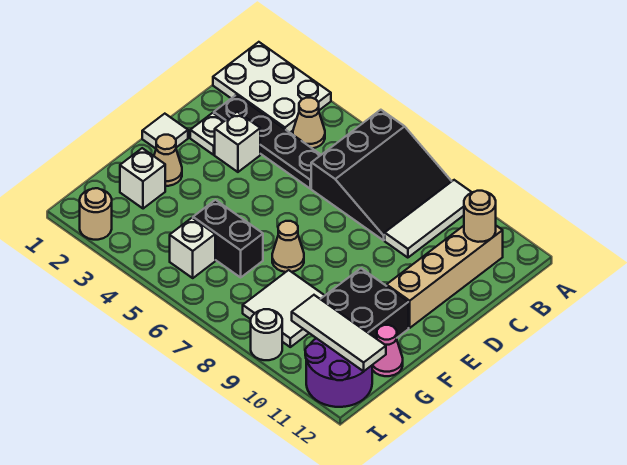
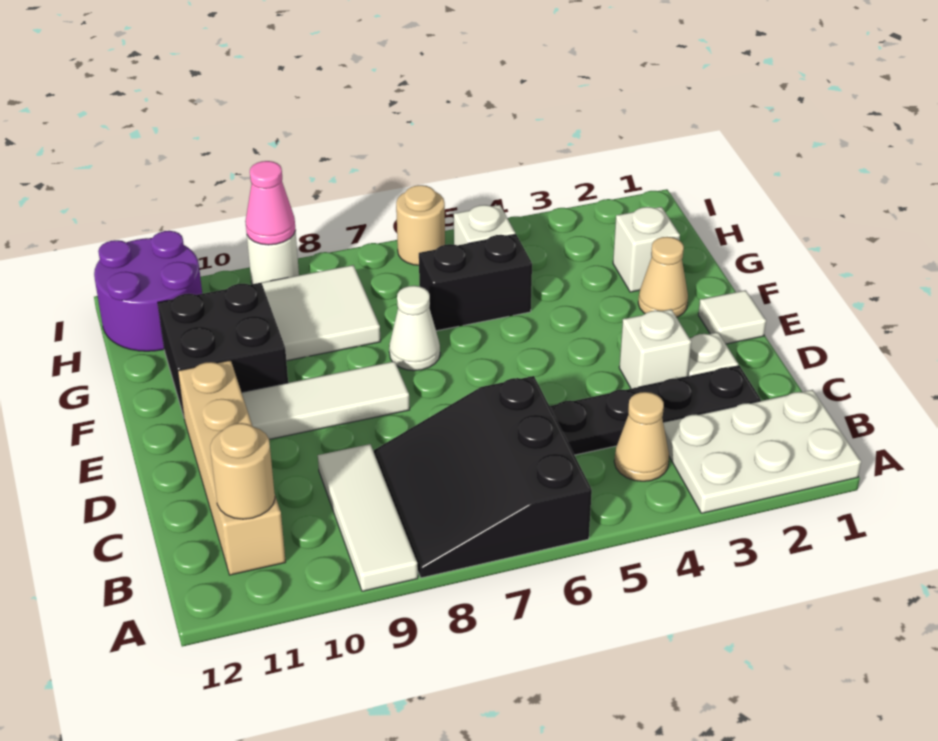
tan 1x1 cone [272,221,304,272] -> white 1x1 cone [389,286,440,371]
pink 1x1 cone [372,325,403,376] -> pink 1x1 cone moved to [245,161,296,245]
white 1x3 tile [292,295,386,371] -> white 1x3 tile moved to [242,361,410,439]
tan 1x1 round brick [80,188,112,240] -> tan 1x1 round brick moved to [396,185,445,265]

